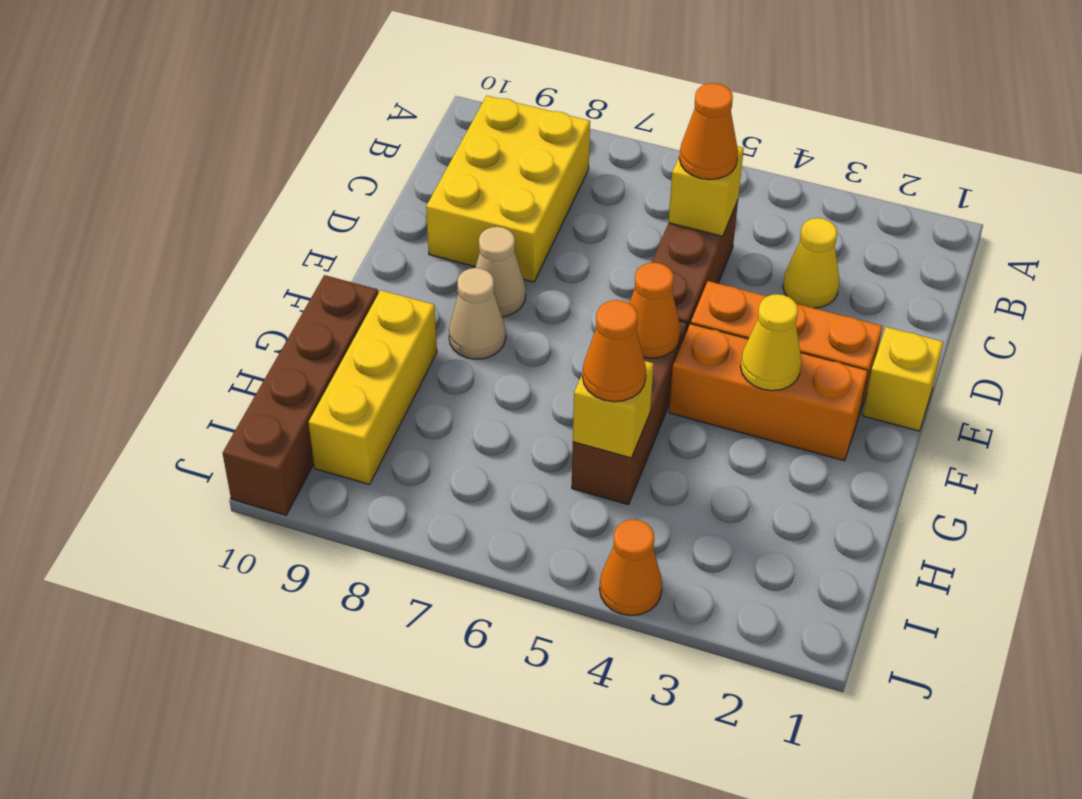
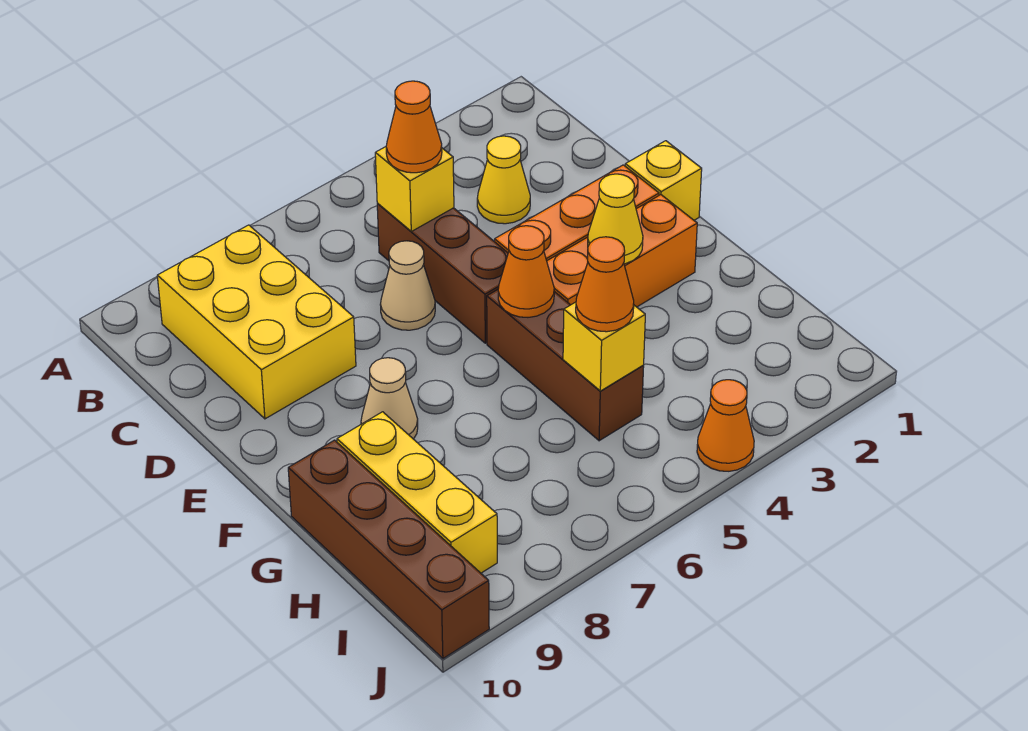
tan 1x1 cone [475,227,526,317] -> tan 1x1 cone moved to [380,241,435,330]

